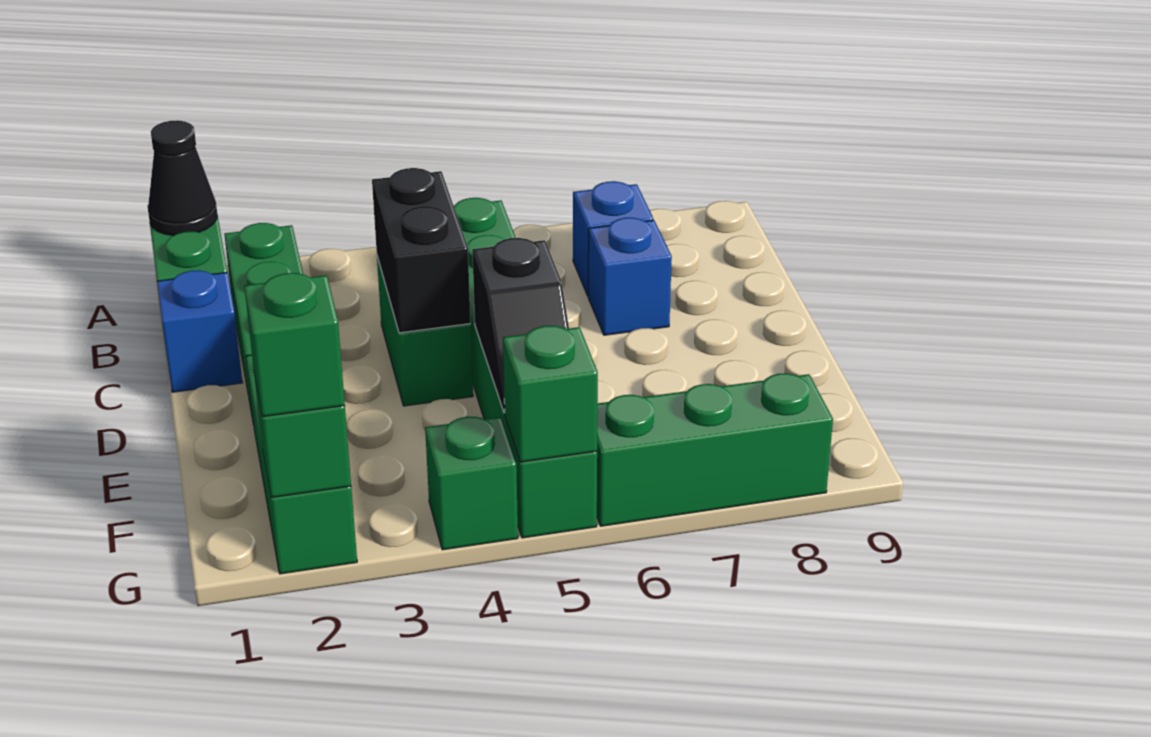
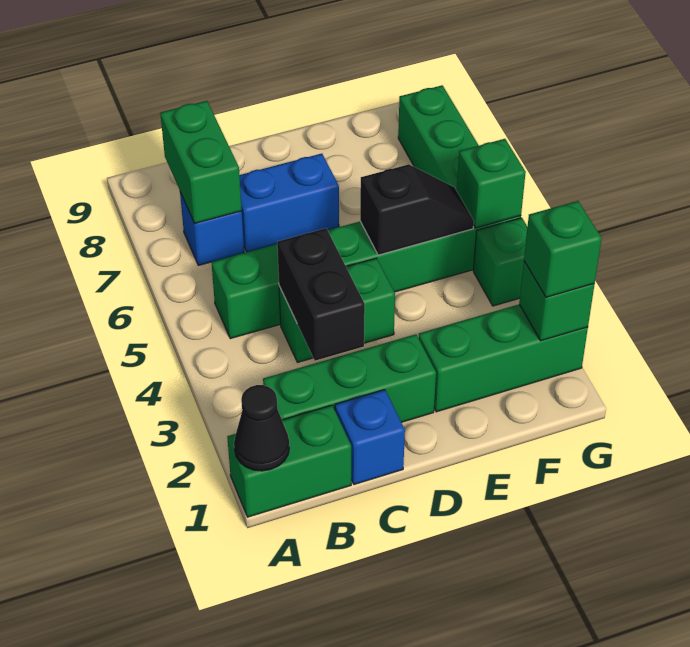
none -> green 1x2 brick [160,101,242,223]
black 1x2 brick [372,168,471,333] -> black 1x2 brick turned to [277,228,365,361]
blue 1x1 brick [588,218,672,335] -> blue 1x2 brick [240,154,339,252]

